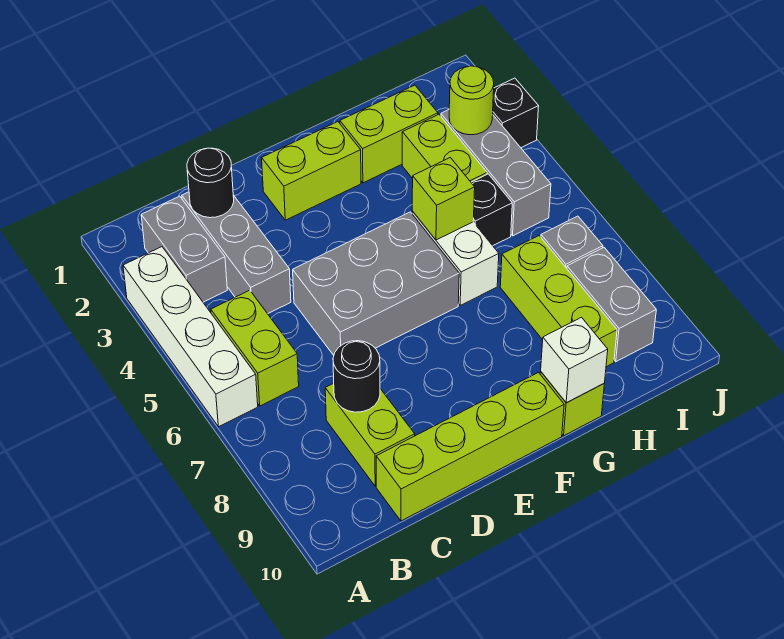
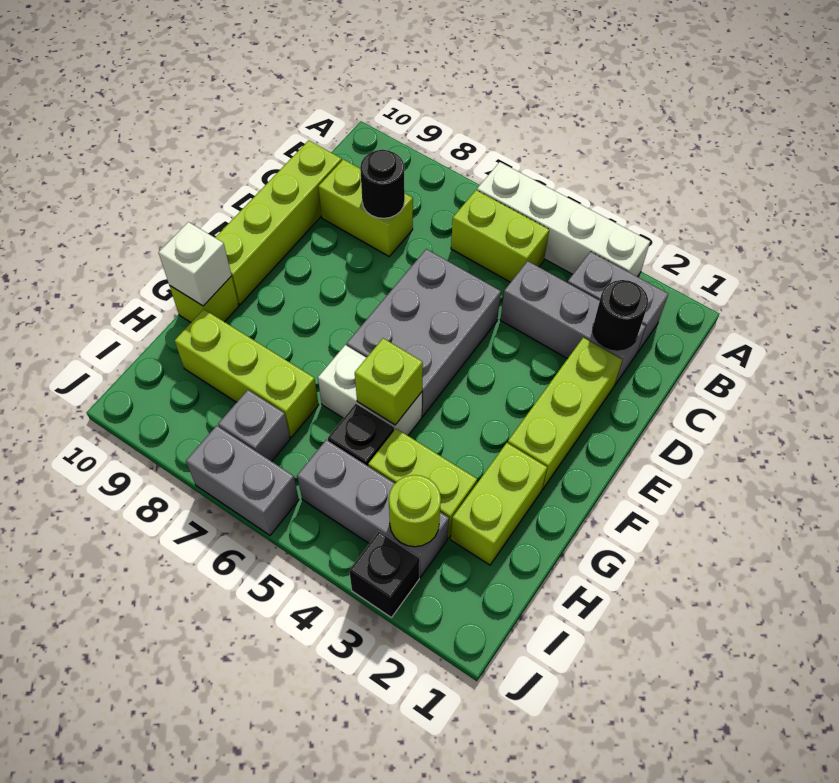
lime 1x2 brick [262,122,361,220] -> lime 1x3 brick [508,338,622,490]
grey 1x2 brick [567,248,656,362] -> grey 1x2 brick moved to [186,426,299,535]

